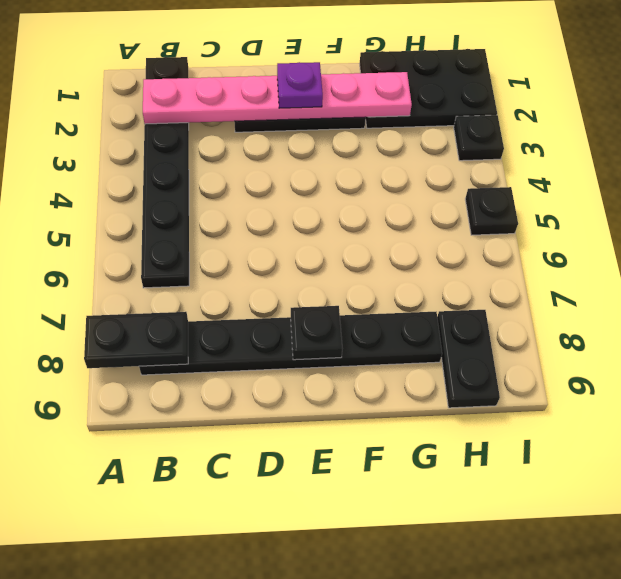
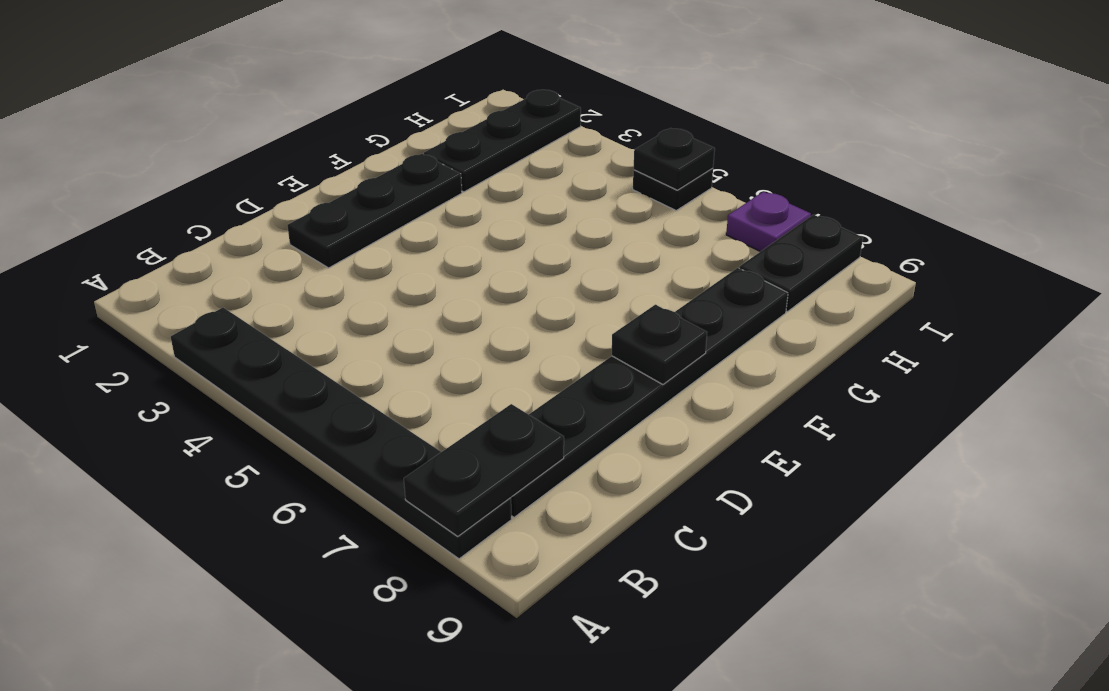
black 1x6 plate [141,57,189,288] -> black 1x6 plate moved to [171,308,512,559]
pink 1x6 plate [143,72,412,124] -> none
purple 1x1 plate [277,62,323,108] -> purple 1x1 plate moved to [726,192,811,252]
black 2x3 plate [360,49,497,128] -> black 1x3 plate [424,90,581,192]
black 1x2 plate [437,310,500,408] -> black 1x2 plate turned to [739,215,863,312]
black 1x1 plate [454,115,504,161] -> black 1x1 plate moved to [634,128,715,190]

